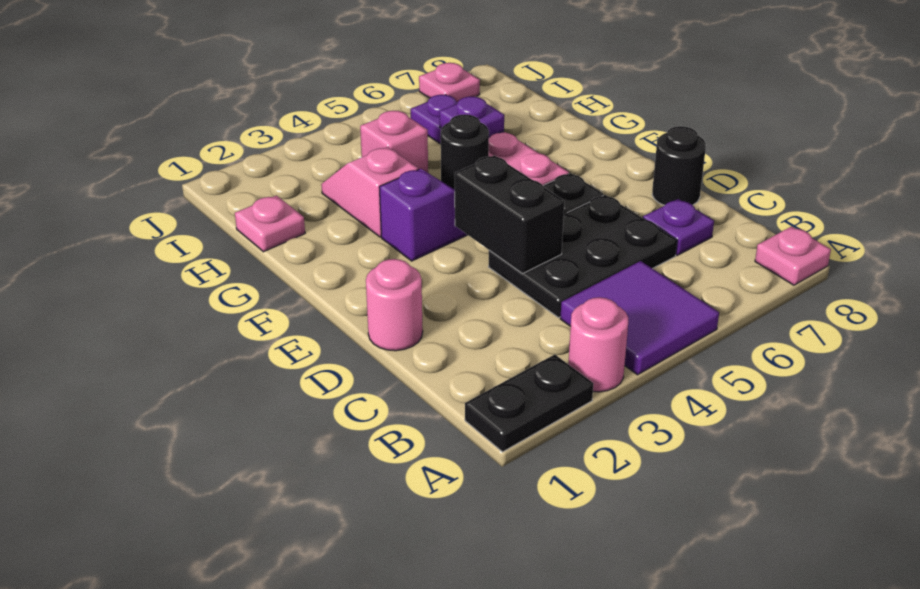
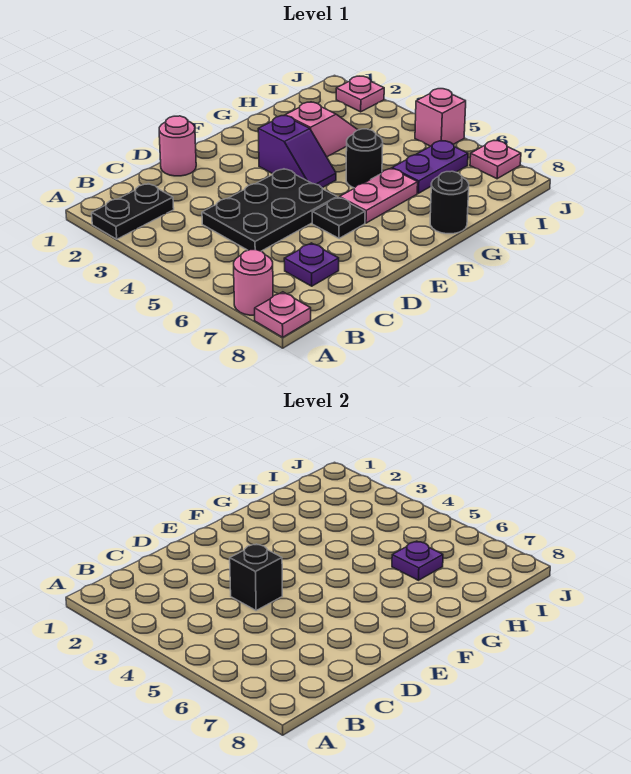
black 1x2 plate [465,354,594,452] -> black 1x2 plate turned to [92,184,174,239]
pink 1x1 round brick [568,297,628,392] -> pink 1x1 round brick moved to [234,250,273,315]
purple 2x2 tile [560,261,719,375] -> none
black 2x3 plate [489,195,677,318] -> black 2x3 plate turned to [202,169,337,251]
black 1x2 brick [455,155,564,274] -> black 1x1 brick [230,544,282,611]
black 1x1 round brick [652,126,706,205] -> black 1x1 round brick moved to [430,171,469,234]
pink 1x1 plate [235,196,305,252] -> pink 1x1 plate moved to [336,76,384,112]
pink 1x1 brick [360,111,428,173] -> pink 1x1 brick moved to [415,89,466,146]

